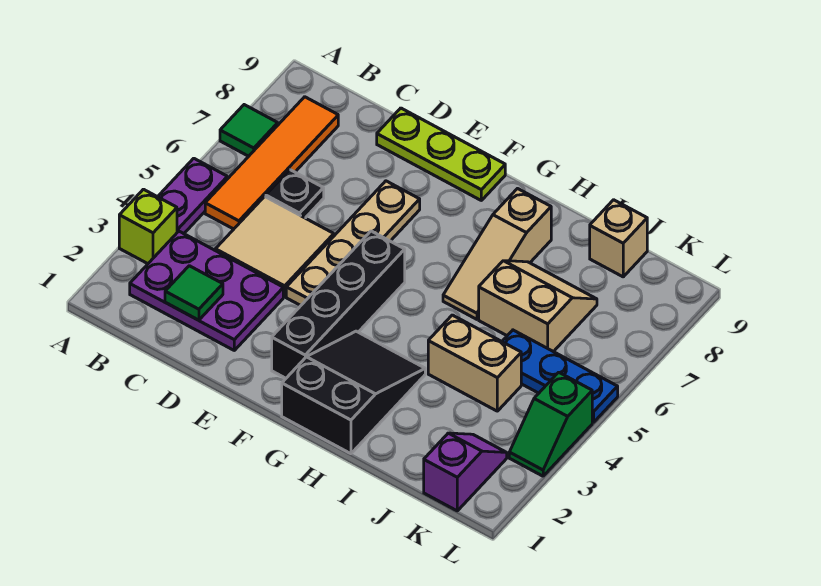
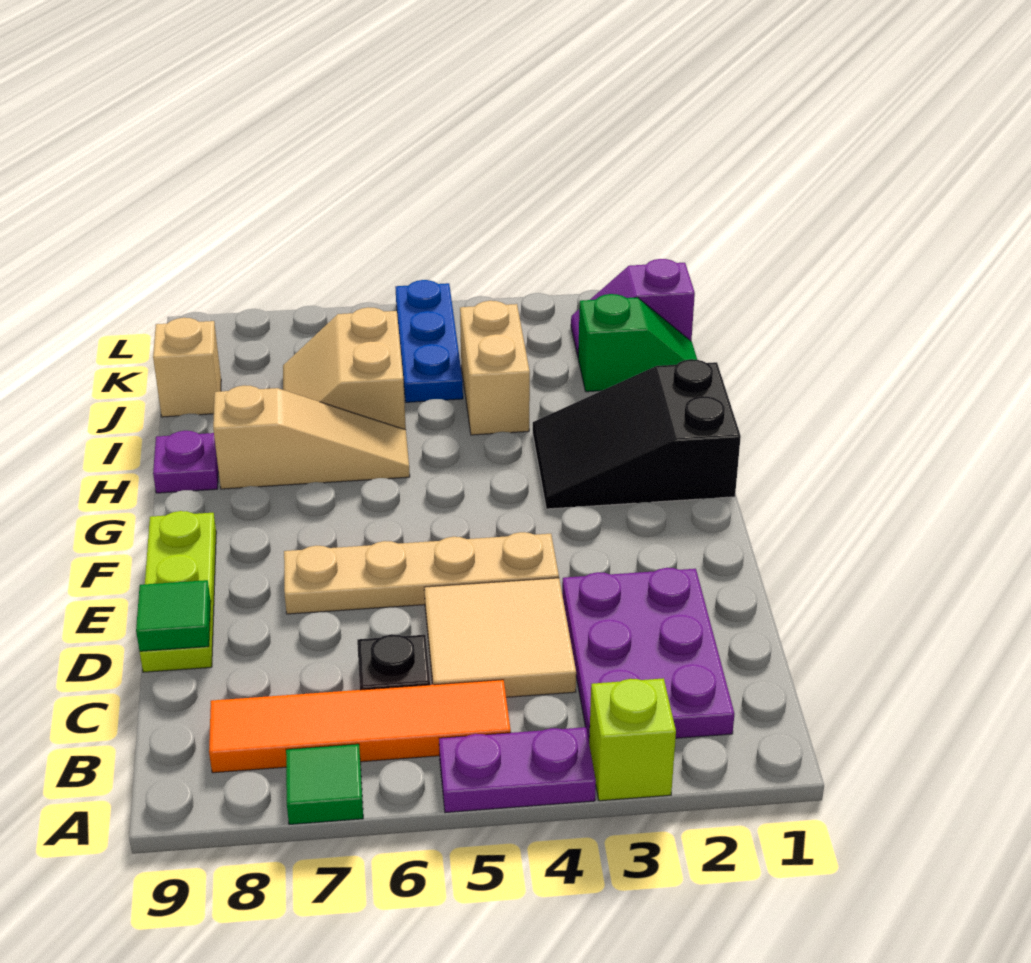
green 1x1 tile [165,266,223,320] -> green 1x1 tile moved to [136,580,211,651]
black 1x4 brick [272,231,405,378] -> none
none -> purple 1x1 plate [153,431,218,493]
green 1x2 slope [509,372,592,476] -> green 1x2 slope moved to [578,294,697,392]

